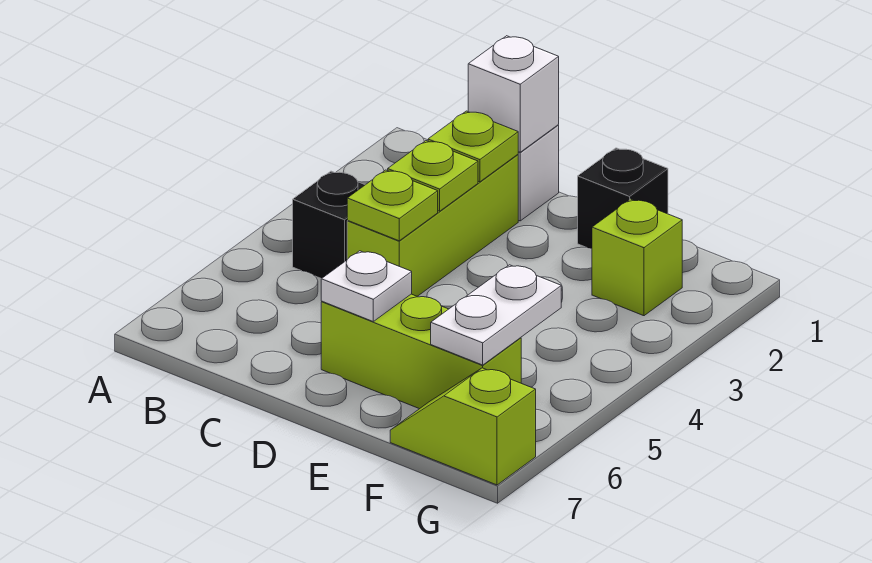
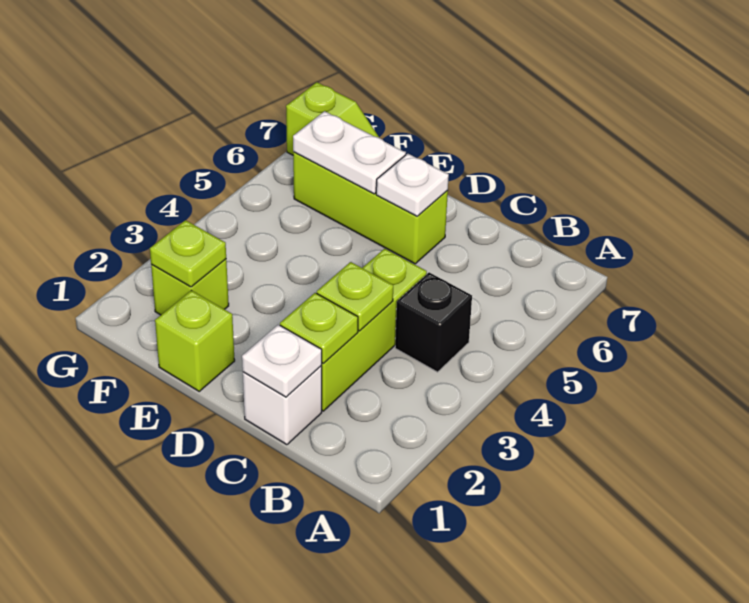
white 1x1 brick [468,36,559,152] -> white 1x1 plate [242,325,322,397]
lime 1x1 plate [347,170,438,241] -> lime 1x1 plate moved to [150,220,226,287]
black 1x1 brick [578,148,668,248] -> lime 1x1 brick [155,290,235,391]
white 1x2 plate [431,265,561,365] -> white 1x2 plate turned to [293,111,406,194]

